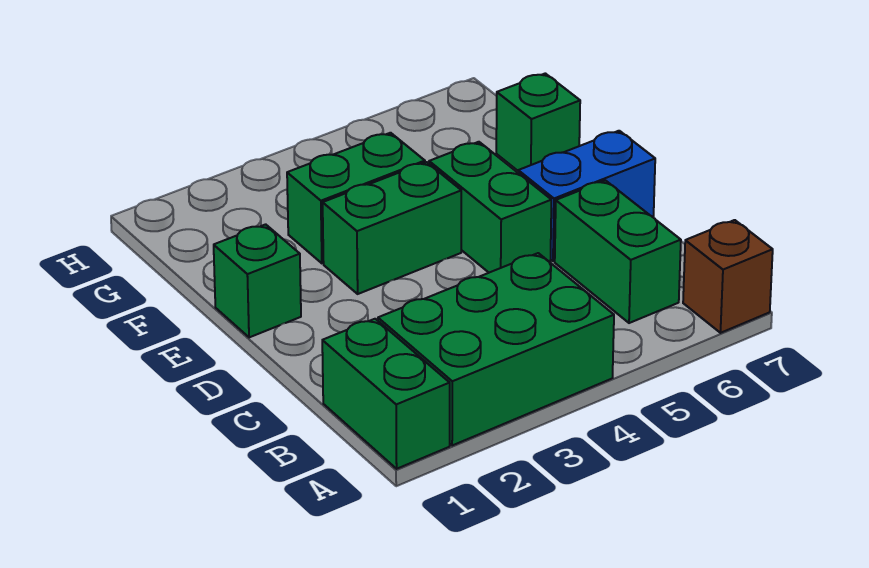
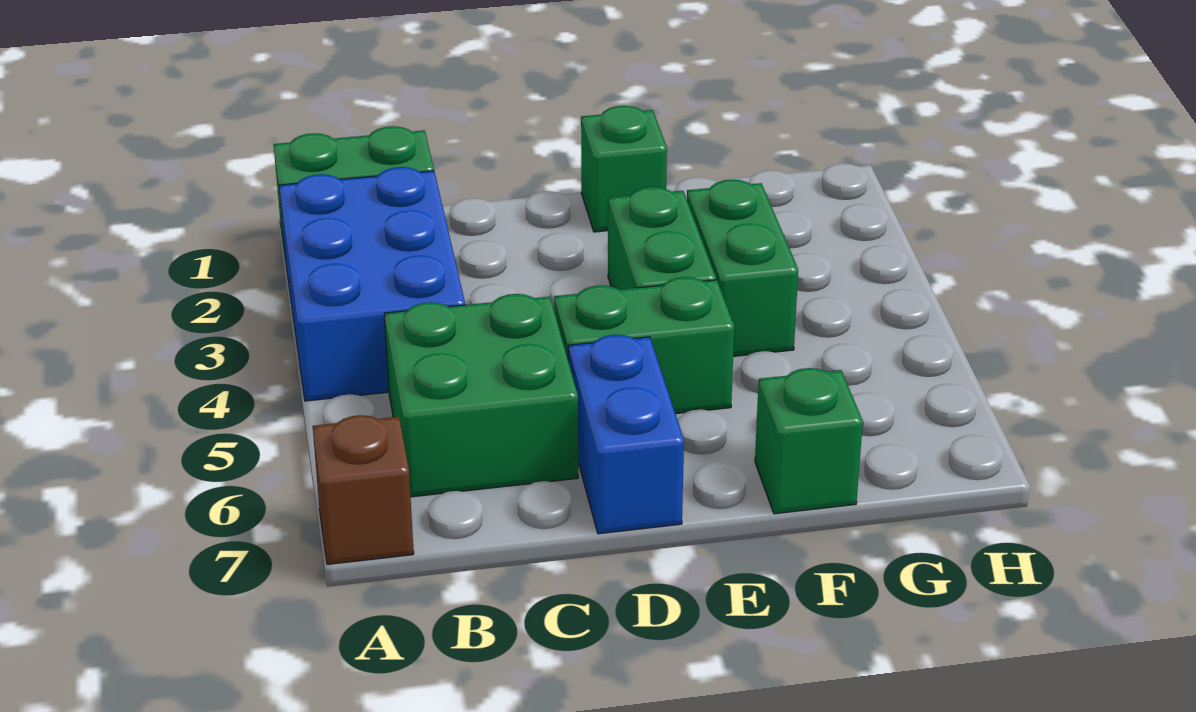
green 2x3 brick [378,253,614,446] -> blue 2x3 brick [279,167,465,401]
green 1x2 brick [555,180,681,323] -> green 2x2 brick [384,294,578,497]

